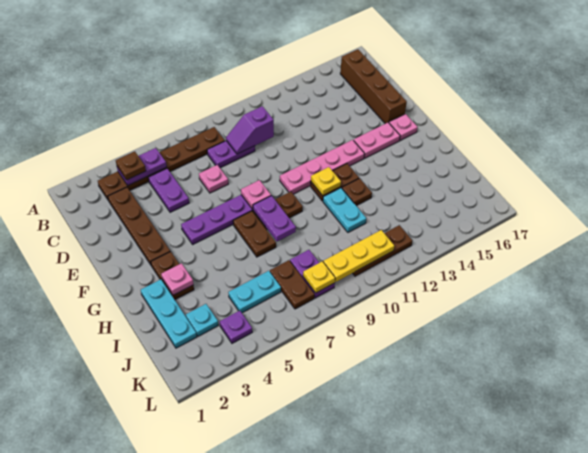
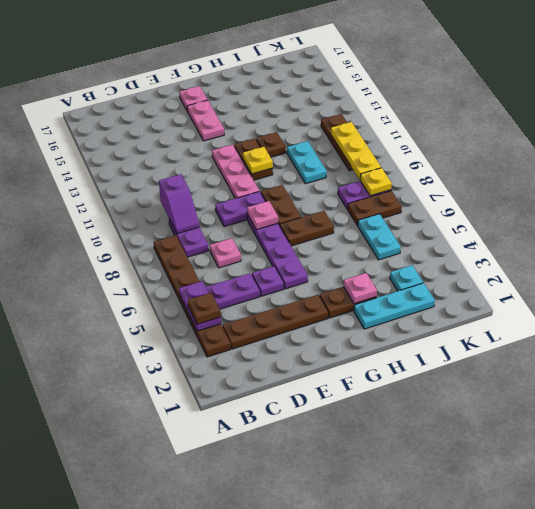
brown 1x4 brick [340,49,407,124] -> none
pink 1x4 plate [280,140,365,194] -> pink 1x3 plate [212,145,259,198]
purple 1x2 plate [253,196,296,241] -> purple 1x2 plate moved to [215,191,266,227]
cyan 1x2 plate [323,188,366,232] -> cyan 1x2 plate turned to [287,141,327,184]
purple 1x1 plate [220,311,252,343] -> purple 1x1 plate moved to [252,266,284,296]

